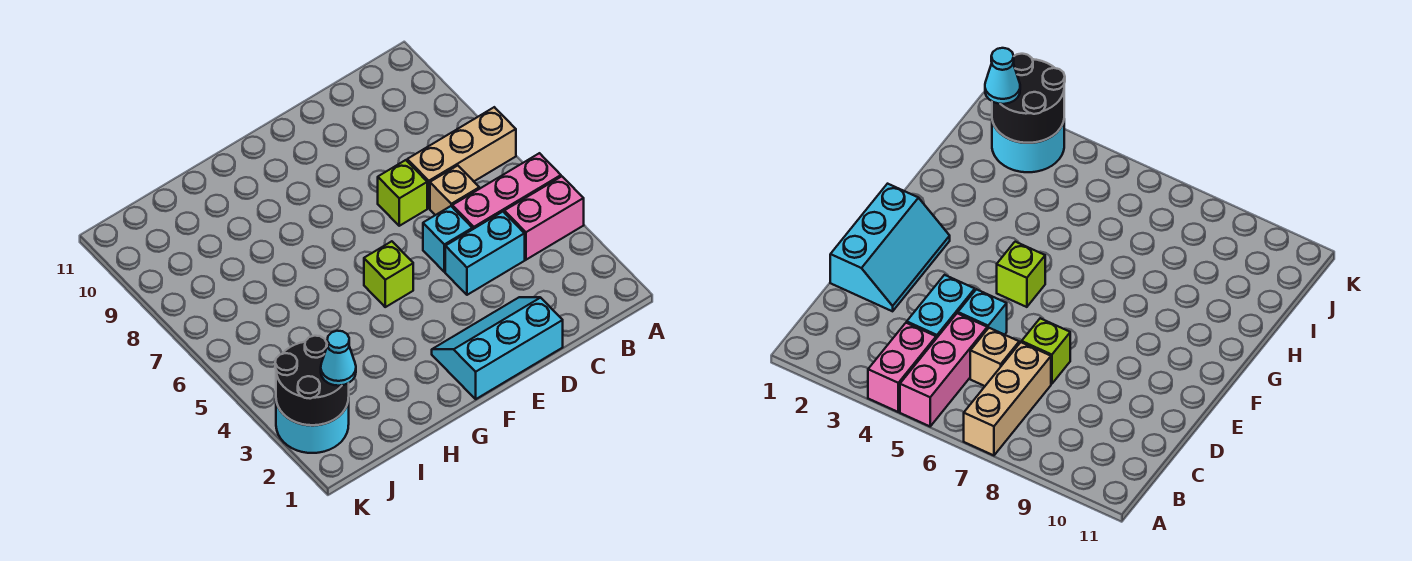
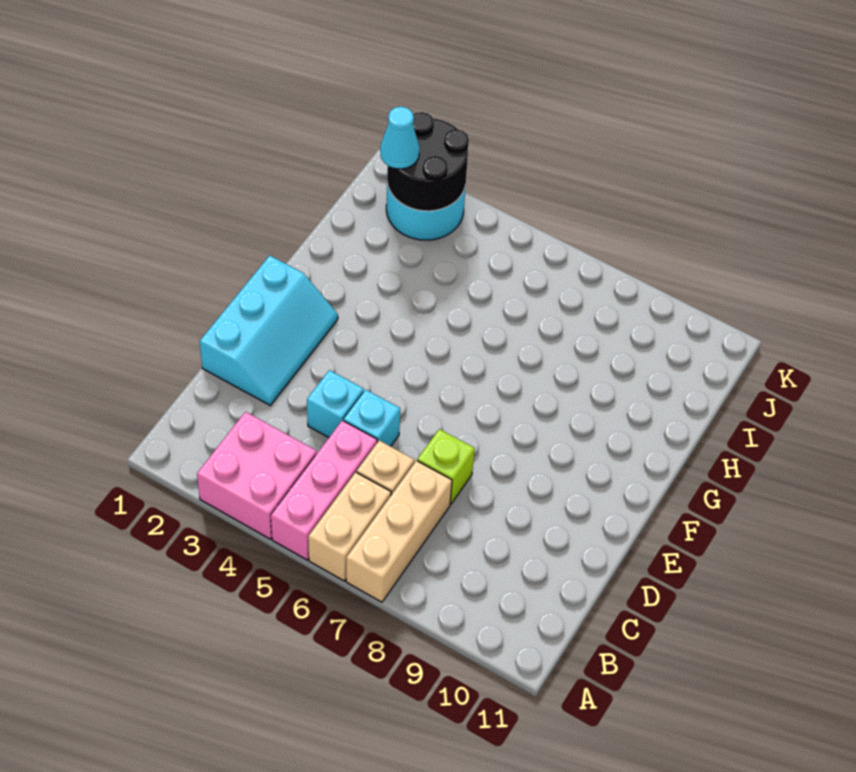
pink 1x2 brick [504,176,584,260] -> pink 2x2 brick [197,412,317,539]
none -> tan 1x2 brick [308,472,391,581]
cyan 1x2 brick [445,212,525,295] -> cyan 1x1 brick [307,370,364,437]
lime 1x1 brick [364,241,413,307] -> none

